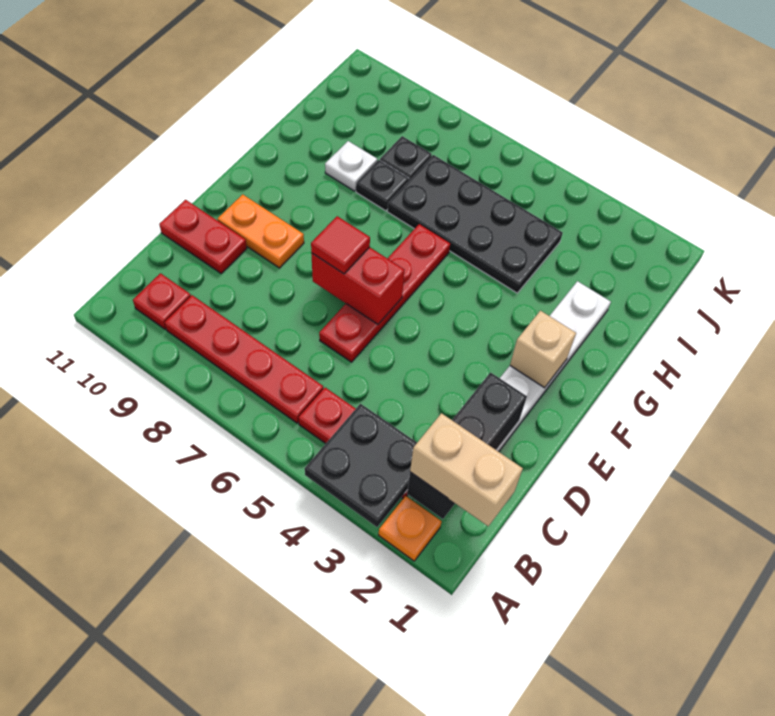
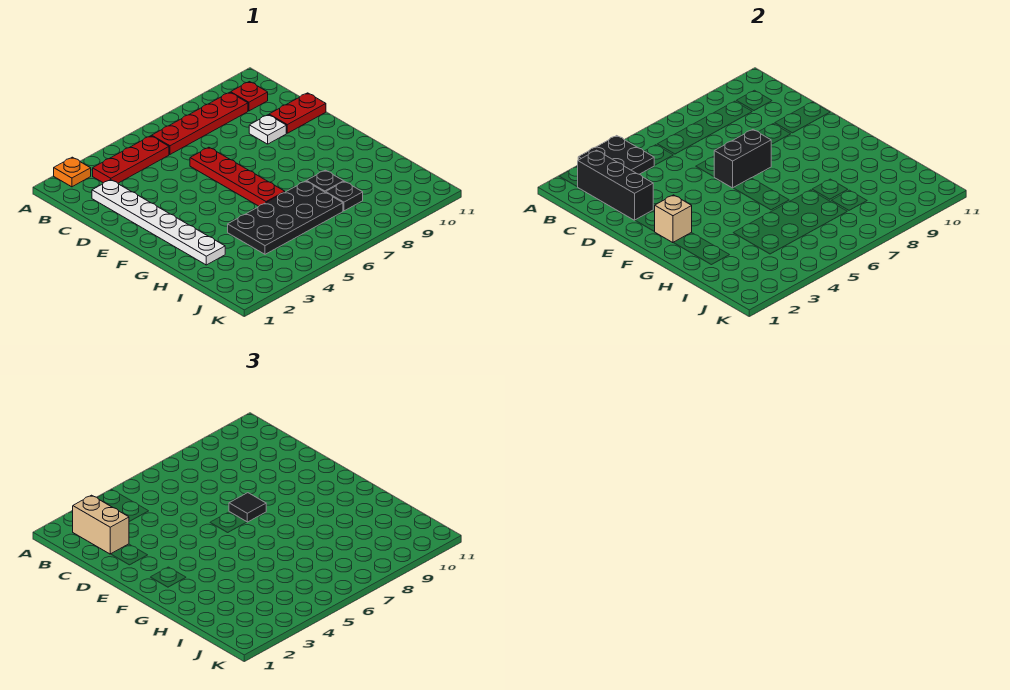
tan 1x2 brick [410,413,523,526] -> tan 1x2 brick turned to [73,495,129,554]
red 1x2 brick [311,247,405,324] -> black 1x2 brick [714,130,771,188]
red 1x1 tile [311,216,370,274] -> black 1x1 tile [229,493,266,522]
orange 1x2 plate [218,194,304,268] -> none
white 1x1 plate [325,141,377,191] -> white 1x1 plate moved to [249,115,286,144]

